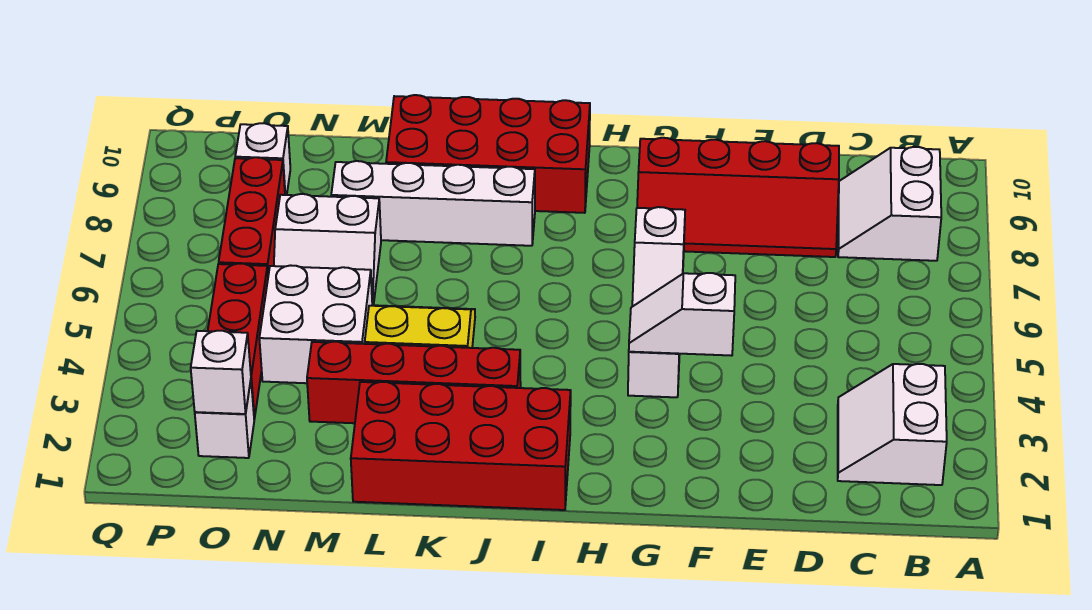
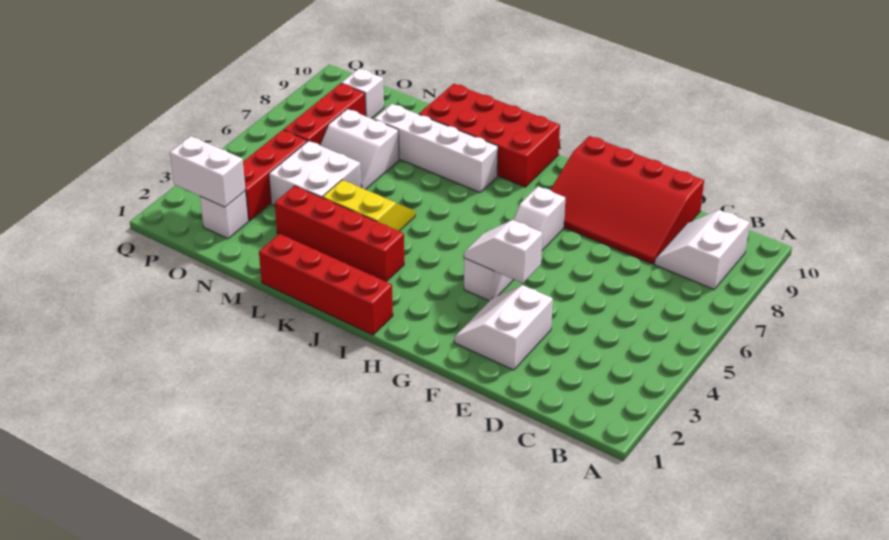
white 2x2 slope [838,364,947,485] -> white 2x2 slope moved to [454,285,553,370]
red 2x4 slope [637,138,839,257] -> red 3x4 slope [550,136,704,264]
red 2x4 brick [351,382,571,510] -> red 1x4 brick [259,234,393,335]
white 1x1 brick [191,331,251,414] -> white 1x2 brick [170,136,246,207]

